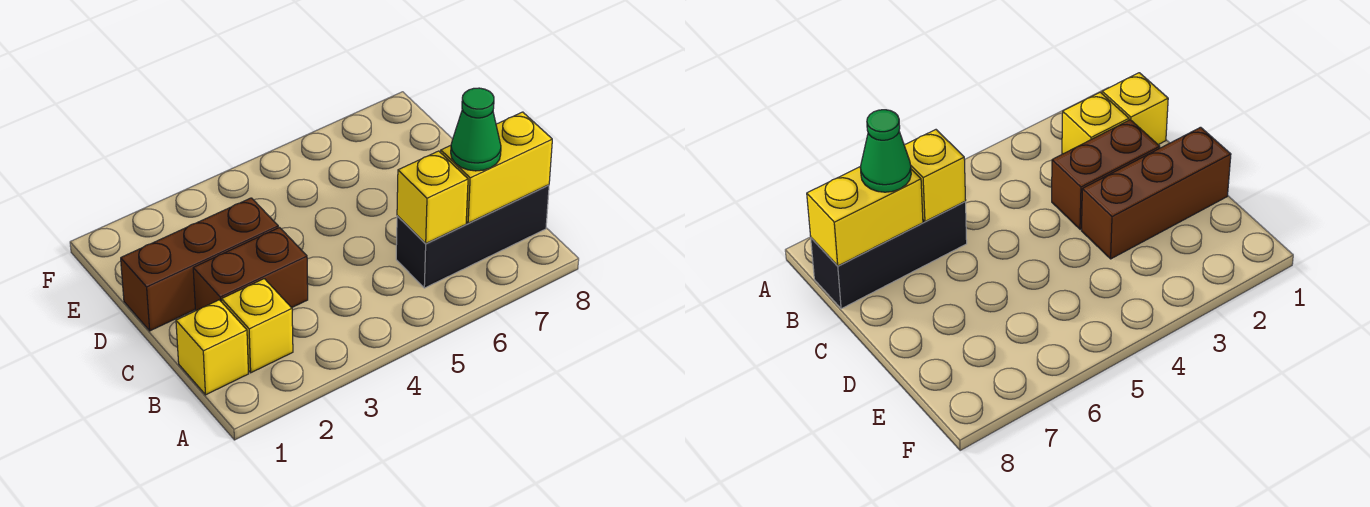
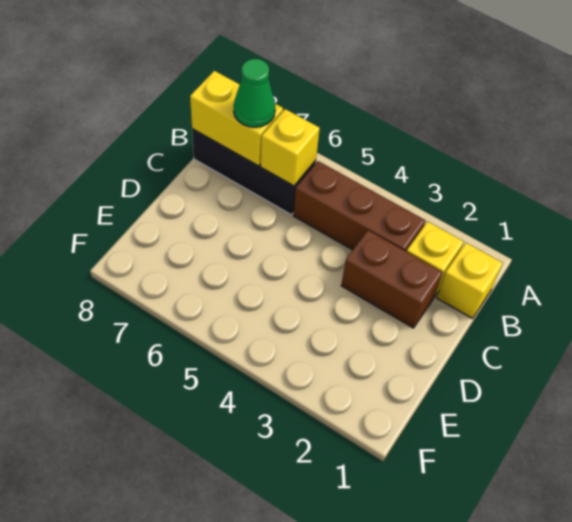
brown 1x3 brick [121,198,278,331] -> brown 1x3 brick moved to [293,161,426,251]

